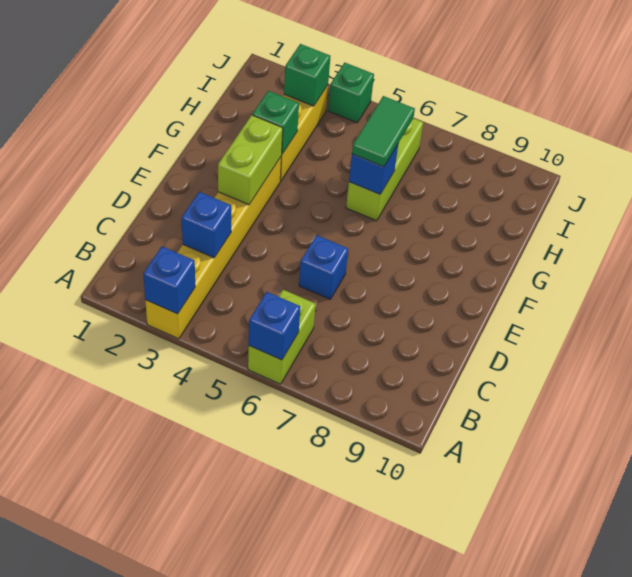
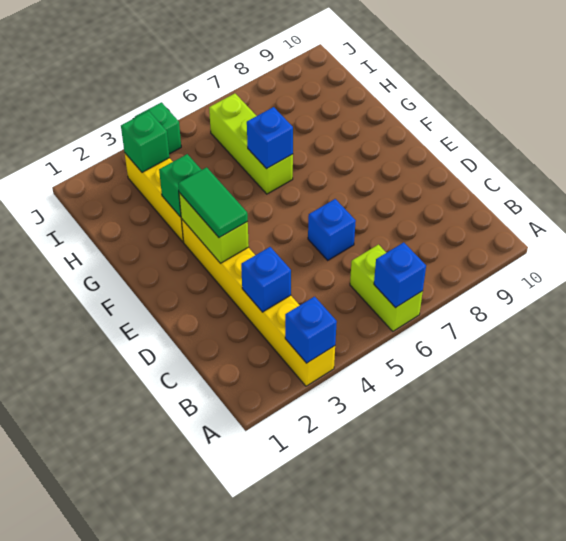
green 1x2 tile [352,96,415,167] -> green 1x2 tile moved to [178,167,248,238]

